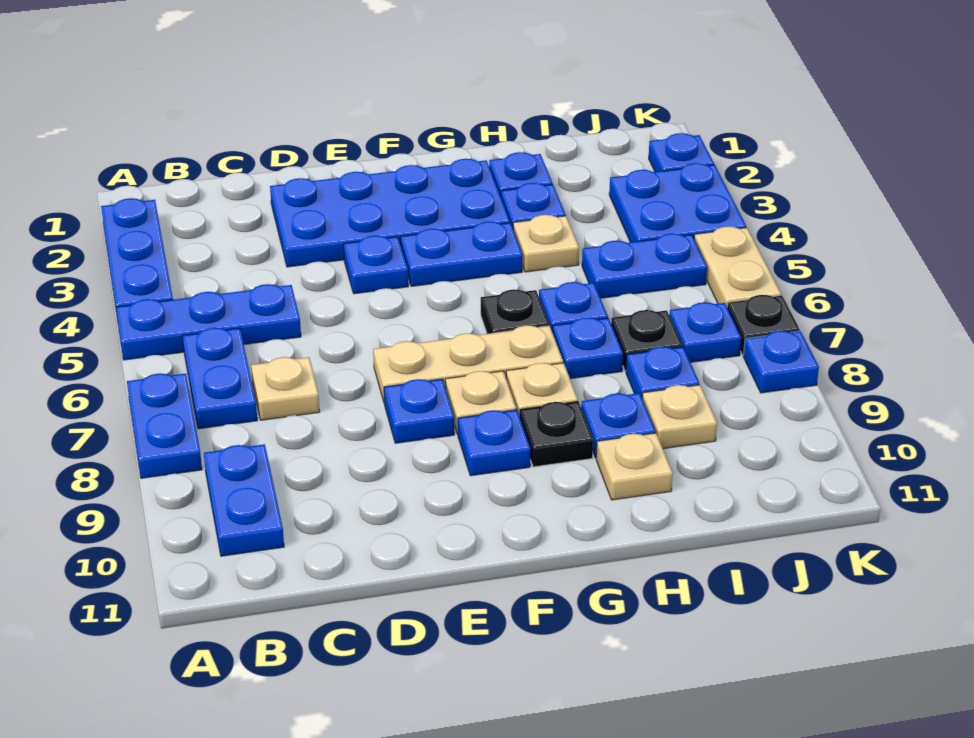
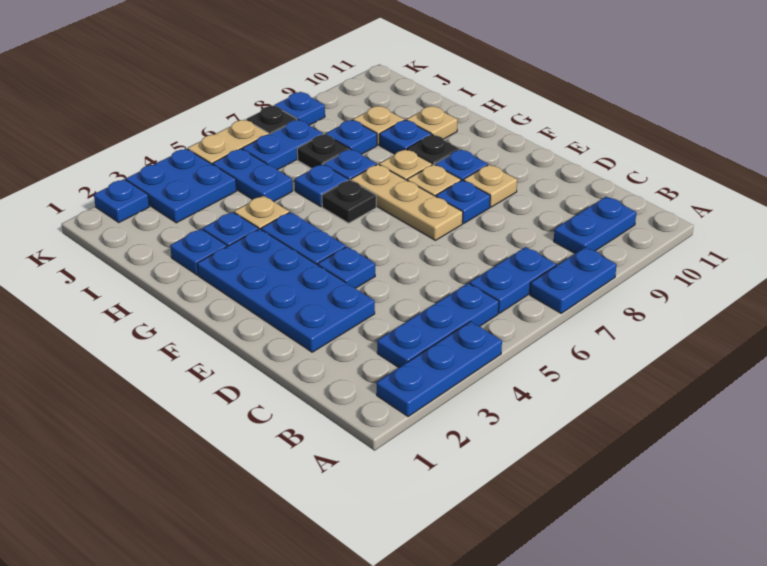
blue 1x3 plate [116,284,301,360] -> blue 1x3 plate turned to [377,283,499,367]
tan 1x1 plate [251,357,320,420] -> tan 1x1 plate moved to [464,165,517,207]
blue 1x1 plate [669,302,741,362] -> blue 1x2 plate [242,120,323,170]

